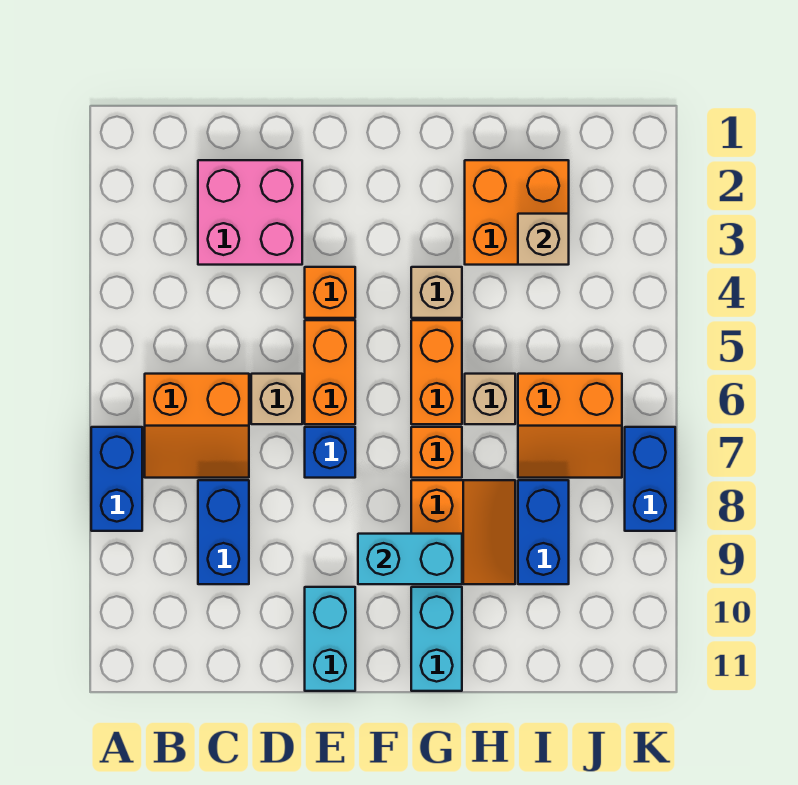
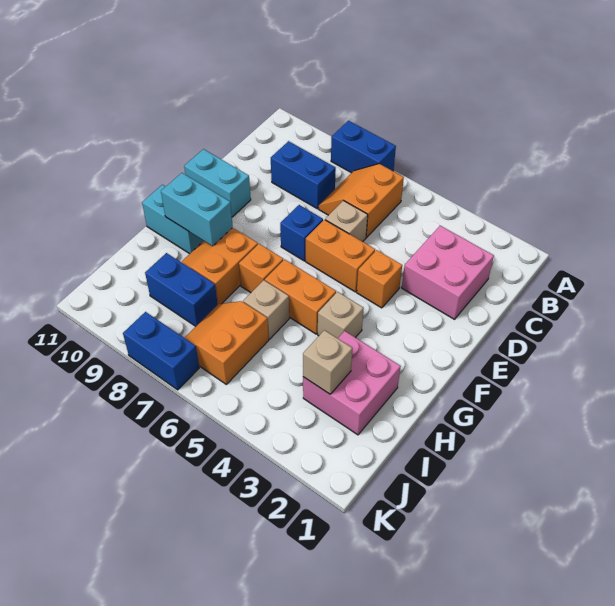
cyan 1x2 brick [358,534,462,584] -> cyan 1x2 brick turned to [161,173,233,246]
orange 2x2 slope [411,480,515,584] -> orange 2x2 slope turned to [181,228,258,304]
orange 2x2 brick [465,160,569,265] -> pink 2x2 brick [303,331,401,435]

